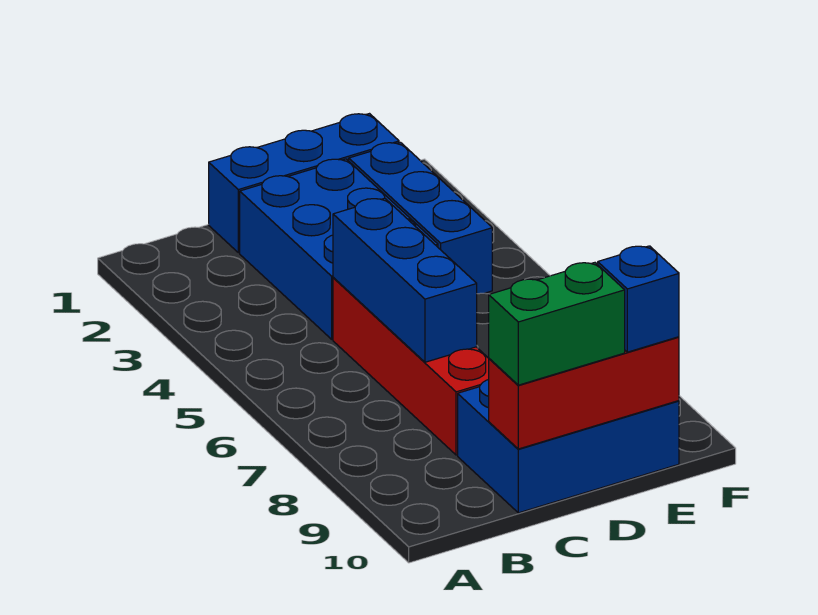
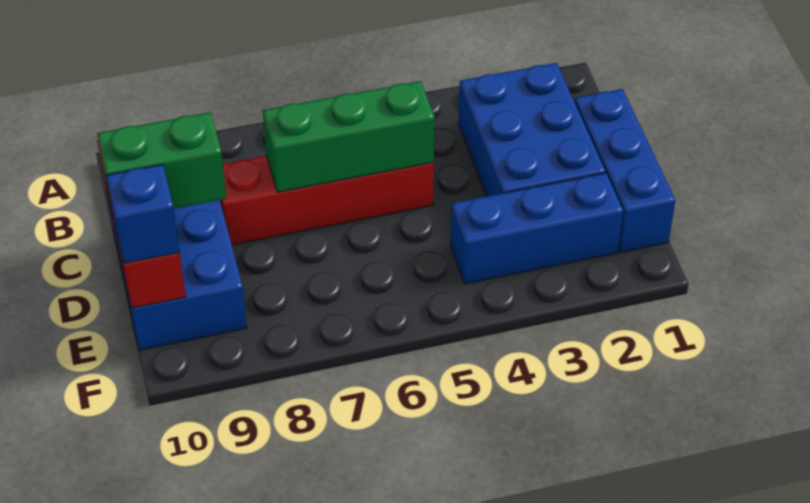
blue 2x3 brick [240,159,438,339] -> blue 2x3 brick turned to [458,63,606,196]
blue 1x3 brick [333,198,477,362] -> green 1x3 brick [263,81,435,192]
green 1x2 brick [489,263,625,385] -> green 1x2 brick turned to [97,112,226,211]

